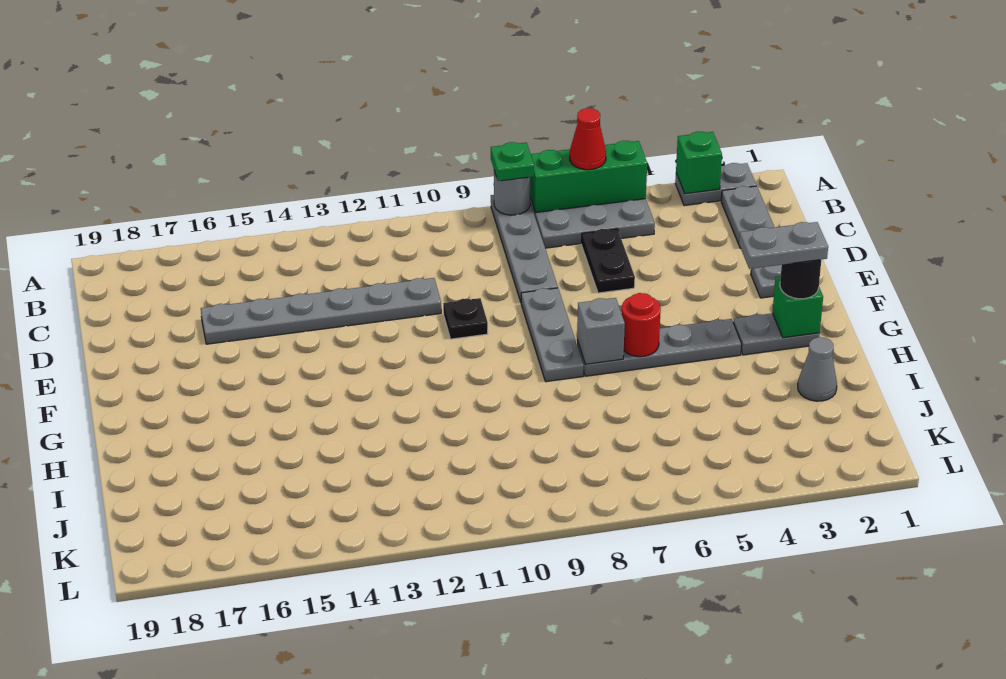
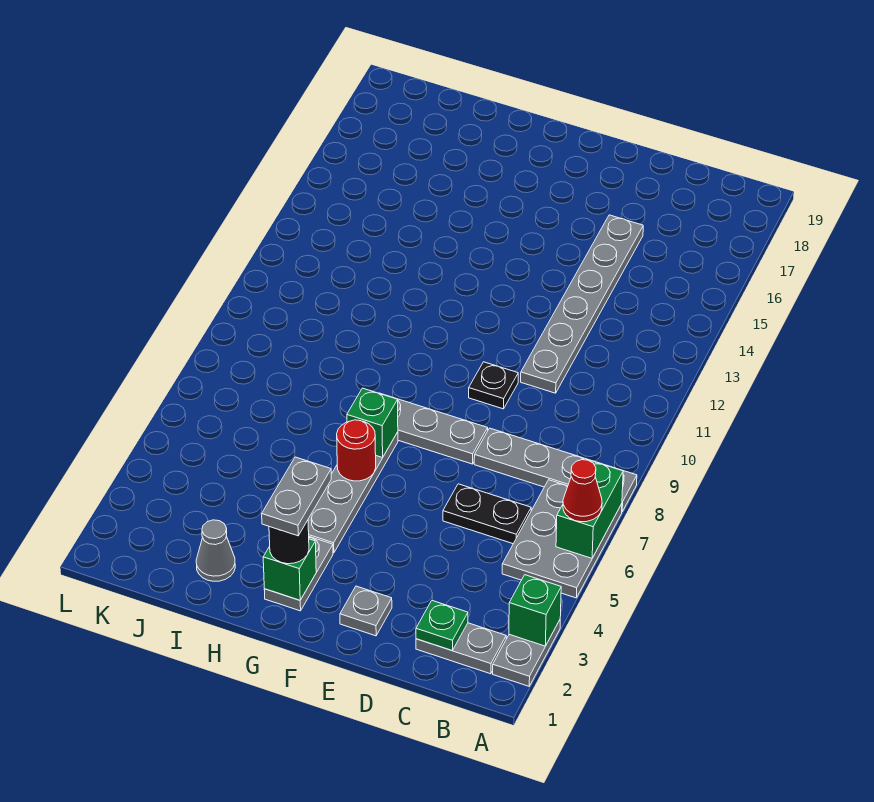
green 1x3 brick [530,141,647,212] -> green 1x2 brick [556,460,623,558]
grey 1x1 round brick [494,171,530,215] -> none
green 1x1 plate [491,142,534,181] -> green 1x1 plate moved to [416,601,468,650]
grey 1x1 brick [577,298,625,364] -> green 1x1 brick [347,388,398,458]

